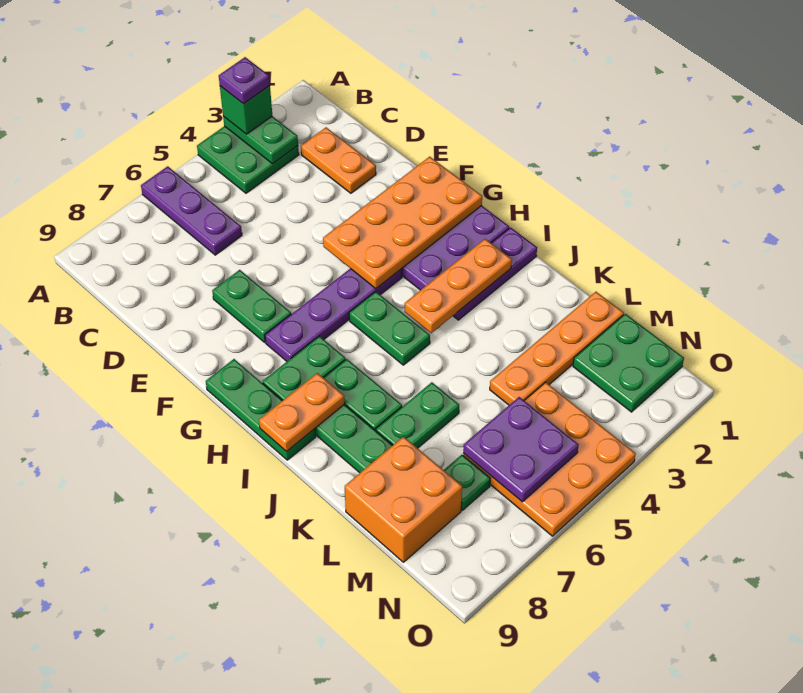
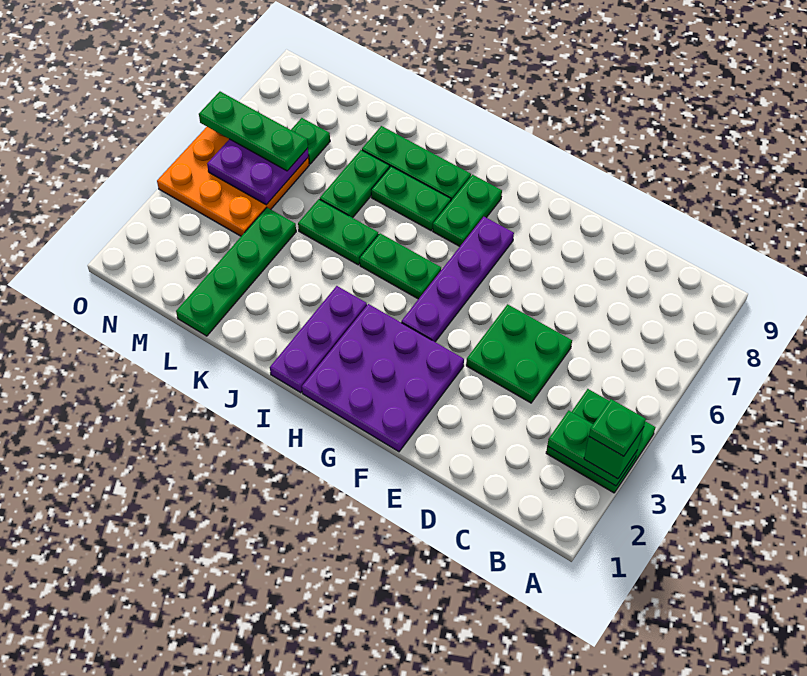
purple 1x1 plate [219,57,270,104] -> green 1x1 plate [589,399,646,456]
purple 1x3 plate [141,166,242,255] -> none
orange 1x2 plate [301,127,376,193] -> none
green 1x2 plate [212,270,291,342] -> green 1x2 plate moved to [298,199,379,265]
orange 2x4 plate [323,157,482,289] -> none
green 1x3 plate [206,359,316,460] -> green 1x3 plate moved to [199,92,308,171]
orange 1x3 plate [405,239,512,333] -> none
orange 1x2 plate [259,373,345,451] -> none
orange 1x4 plate [490,292,624,405] -> green 1x4 plate [176,208,296,336]
orange 2x2 brick [345,437,462,562] -> none
green 2x2 plate [573,314,684,412] -> green 2x2 plate moved to [466,304,572,403]

